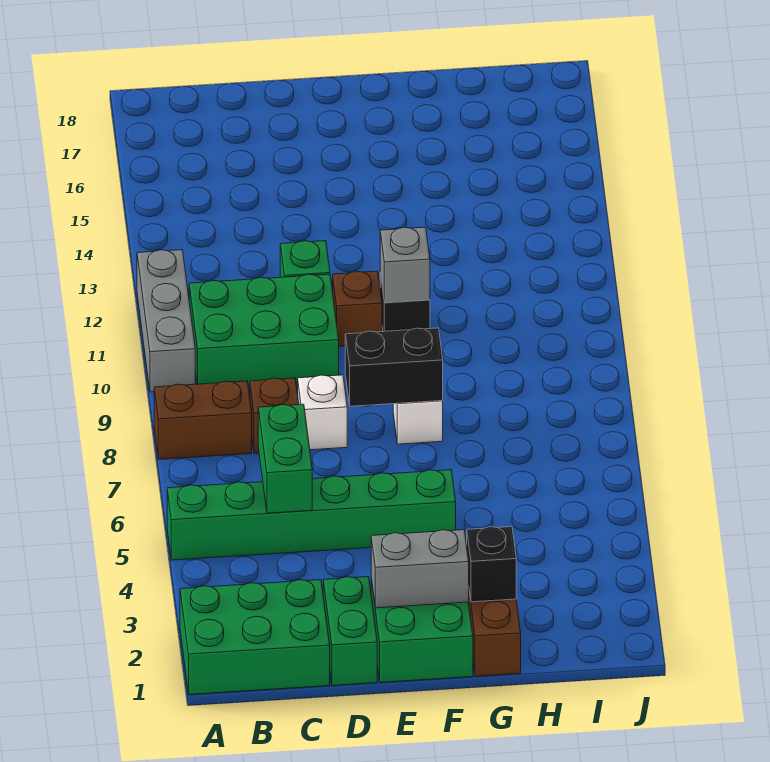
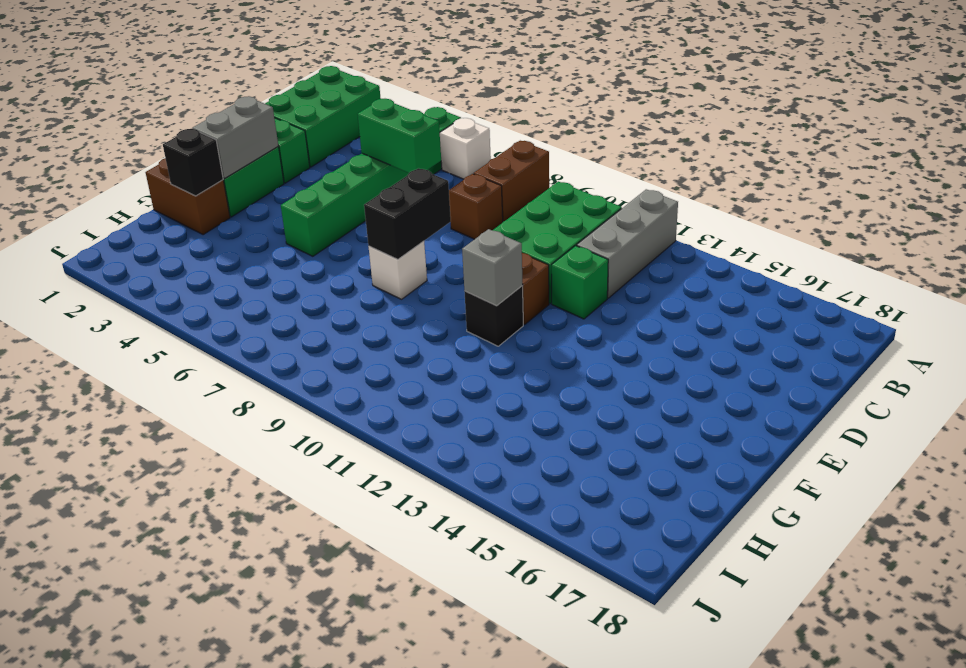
grey 1x3 brick [137,250,195,392] -> grey 1x3 brick turned to [577,189,678,298]
white 1x1 brick [298,375,347,450] -> white 1x1 brick moved to [440,118,491,179]

